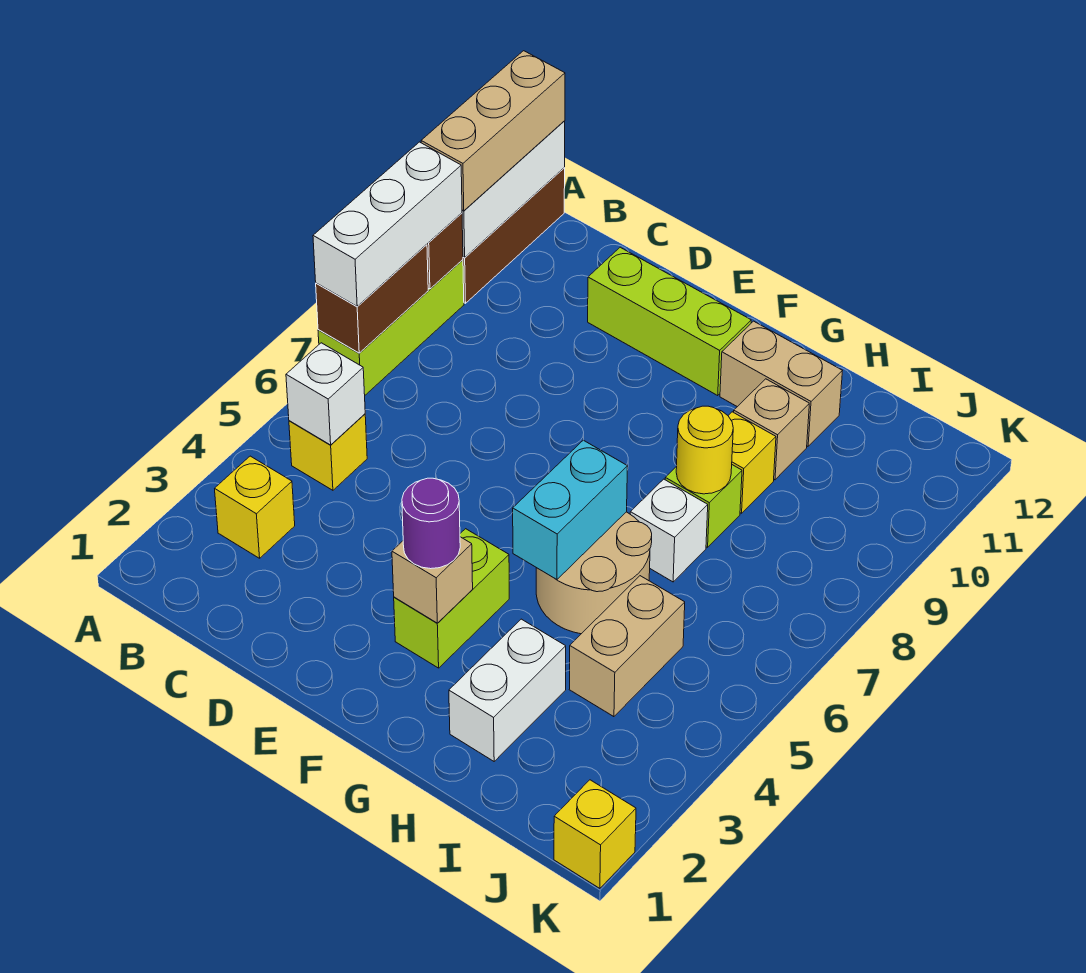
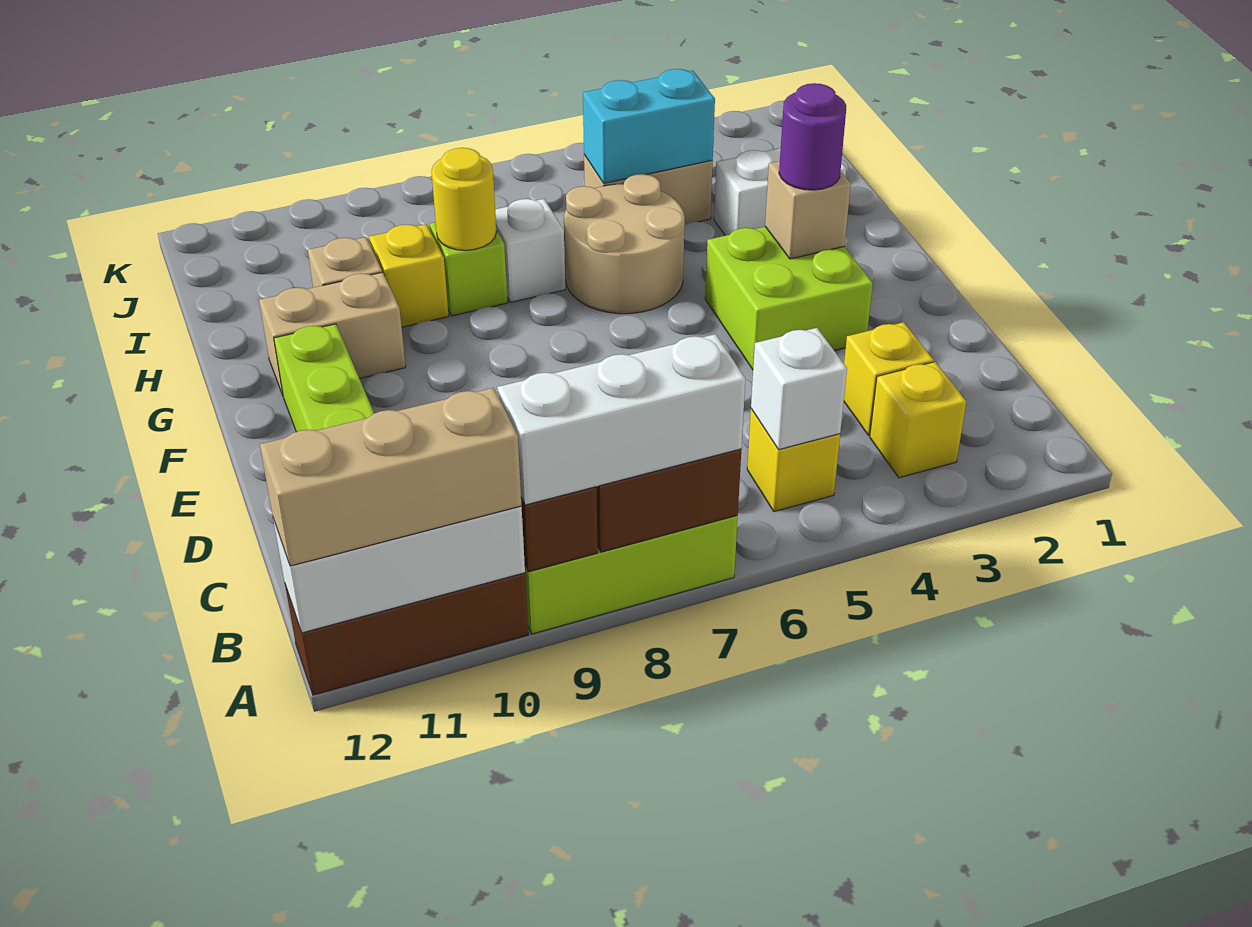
lime 1x2 brick [394,529,509,668] -> lime 2x2 brick [705,227,873,369]
cyan 1x2 brick [513,440,628,580] -> cyan 1x2 brick moved to [583,69,715,183]
tan 1x2 brick [720,321,842,446] -> tan 1x2 brick turned to [259,272,406,395]
yellow 1x1 brick [554,780,636,888] -> yellow 1x1 brick moved to [844,322,934,435]

